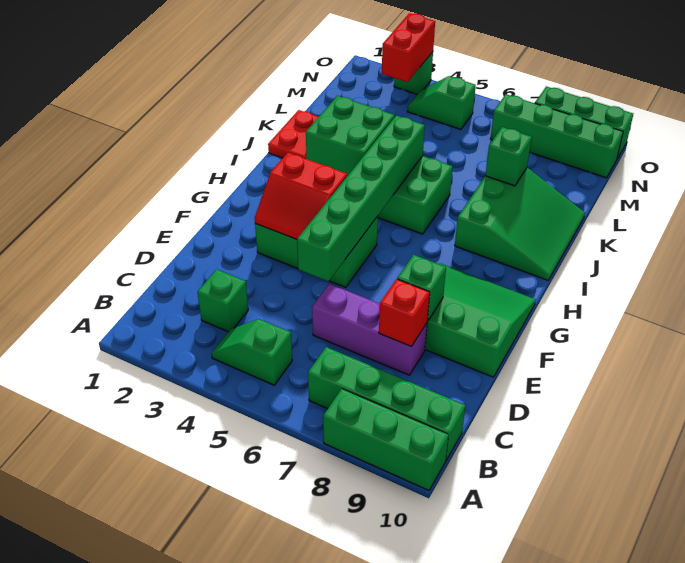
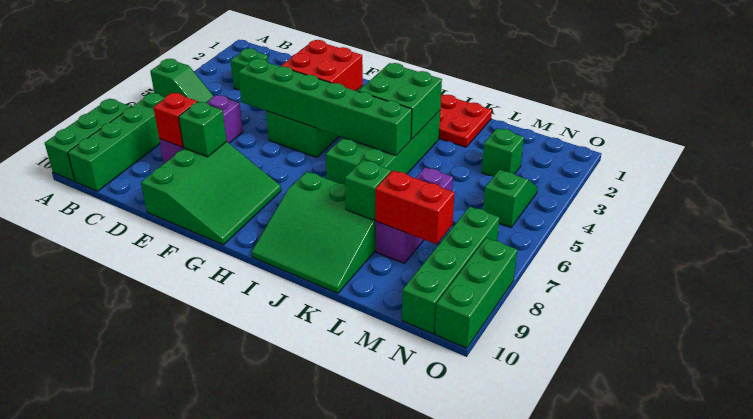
green 1x2 slope [212,319,292,385] -> green 1x2 slope turned to [150,59,214,103]
red 2x2 slope [255,153,347,239] -> red 2x2 brick [281,40,363,91]
none -> purple 1x3 brick [376,167,453,263]
red 1x2 brick [382,13,435,82] -> red 1x2 brick moved to [375,171,454,244]
green 1x1 brick [394,52,433,94] -> green 1x1 brick moved to [482,128,524,177]

